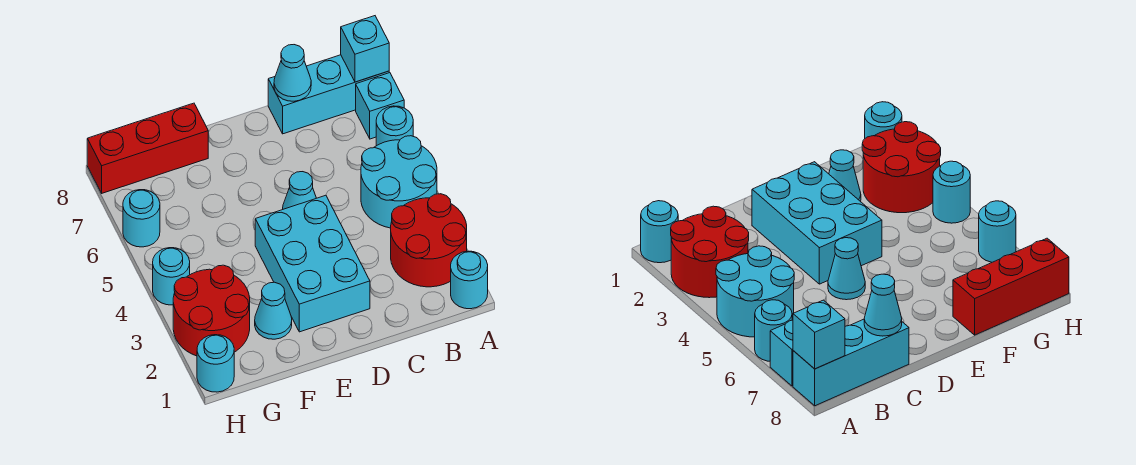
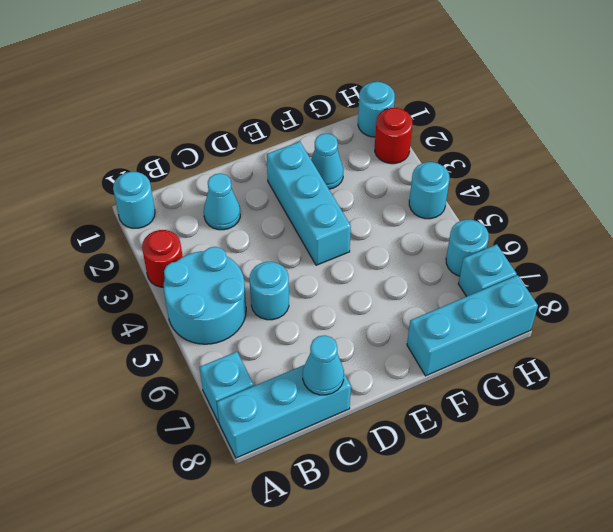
red 2x2 round brick [391,194,467,287] -> red 1x1 round brick [142,230,183,287]
cyan 1x1 round brick [376,106,413,146] -> cyan 1x1 round brick moved to [250,262,289,320]
cyan 1x1 brick [341,16,389,82] -> cyan 1x1 brick moved to [458,244,517,297]
cyan 2x3 brick [255,195,370,332] -> cyan 1x3 brick [267,142,351,265]
cyan 1x1 cone [283,172,316,209] -> cyan 1x1 cone moved to [204,173,240,230]
red 1x3 brick [87,103,208,193] -> cyan 1x3 brick [407,275,538,376]
red 2x2 round brick [173,265,250,356] -> red 1x1 round brick [375,108,412,164]

